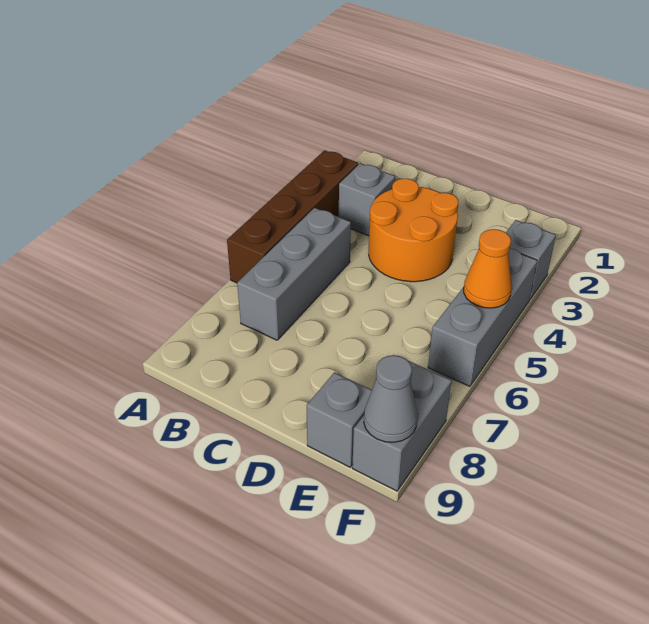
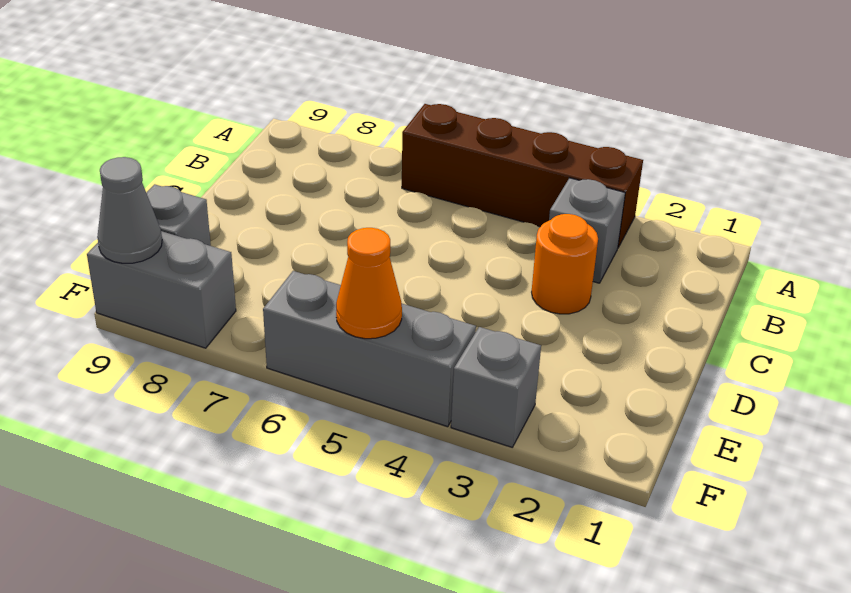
grey 1x3 brick [237,208,351,340] -> none
orange 2x2 round brick [369,179,458,282] -> orange 1x1 round brick [532,214,598,314]

